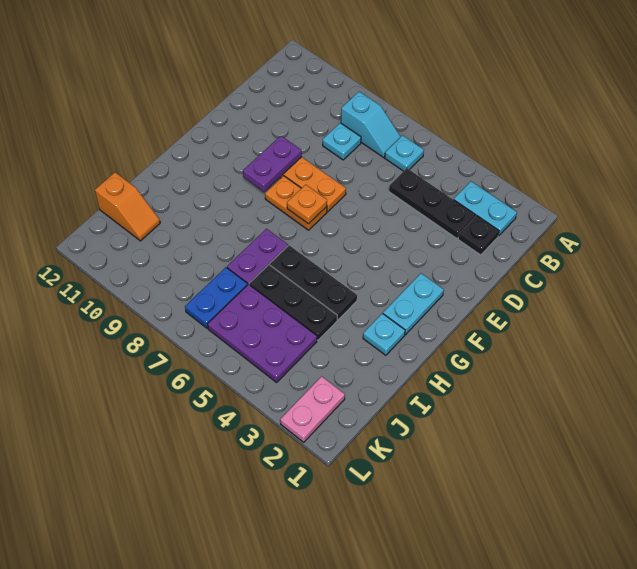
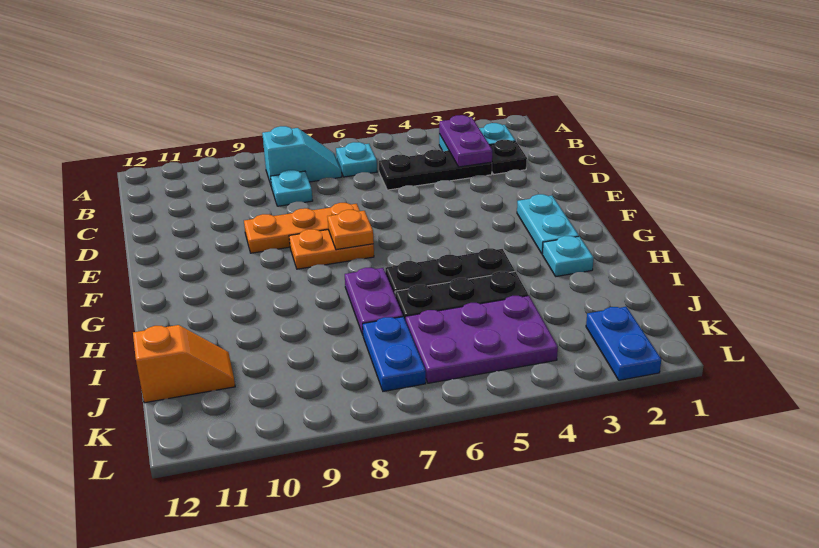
purple 1x2 plate [243,136,302,192] -> purple 1x2 plate moved to [439,115,492,167]
pink 1x2 plate [280,376,345,442] -> blue 1x2 plate [586,307,661,380]

